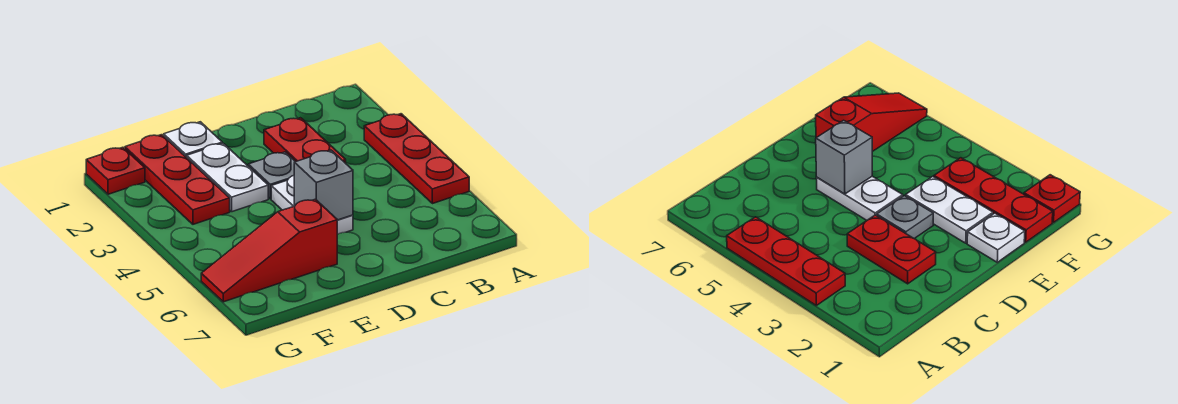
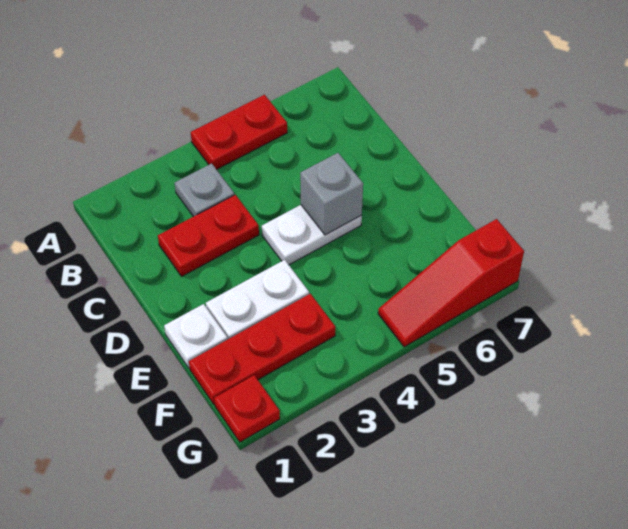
red 1x3 plate [364,114,469,204] -> red 1x2 plate [191,95,287,169]
grey 1x1 plate [248,152,295,199] -> grey 1x1 plate moved to [175,163,234,217]
red 1x3 slope [201,199,337,302] -> red 1x3 slope turned to [378,219,524,347]

